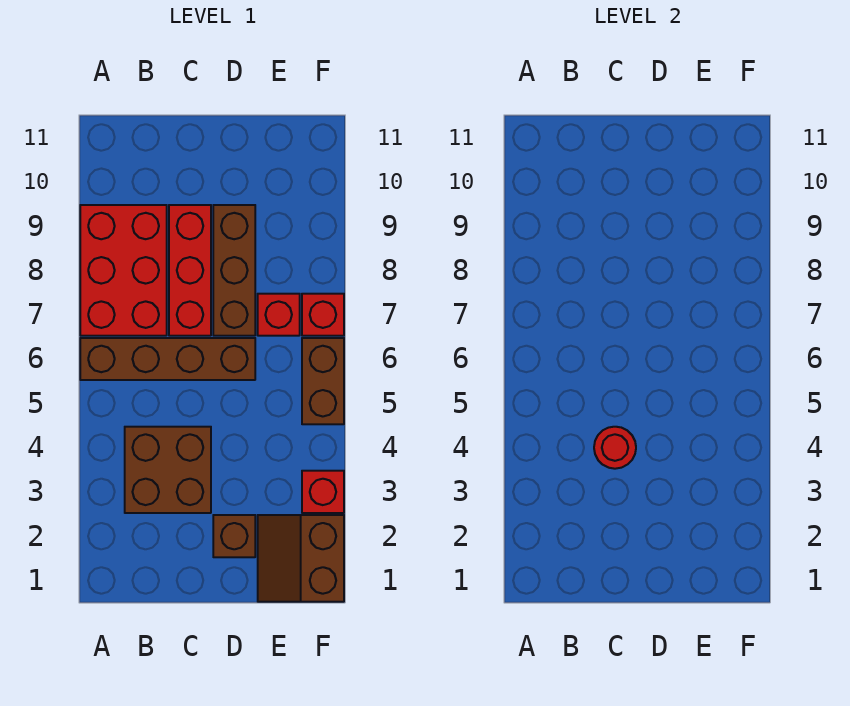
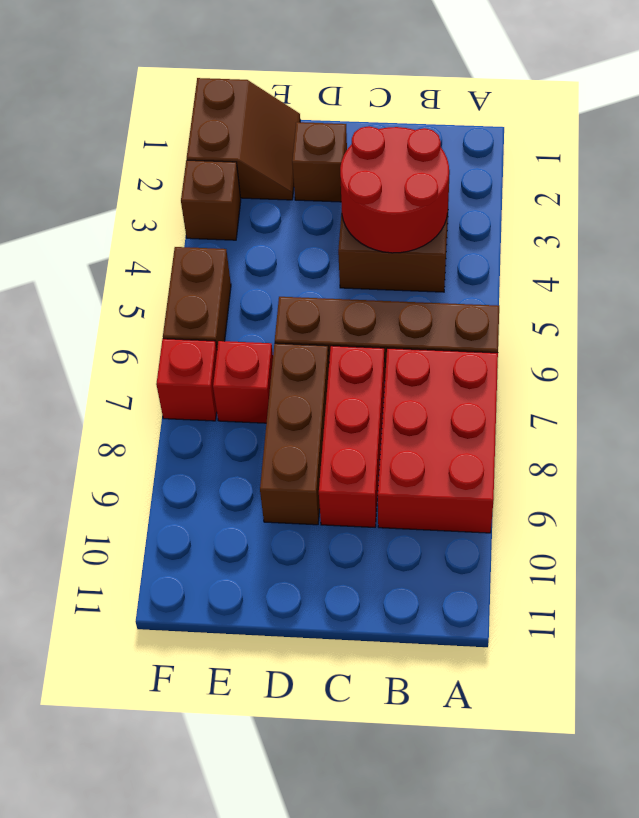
red 1x1 round brick [594,427,636,469] -> red 2x2 round brick [340,126,449,253]
red 1x1 brick [302,471,344,513] -> brown 1x1 brick [181,160,241,240]

